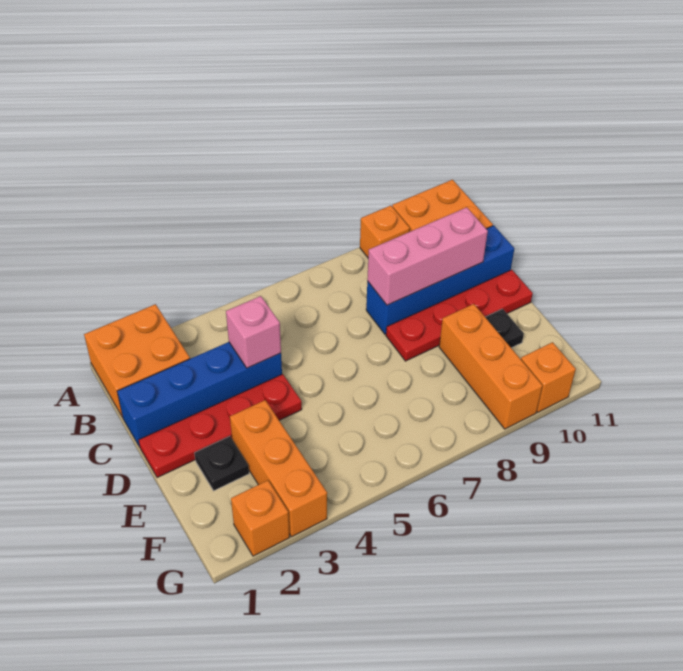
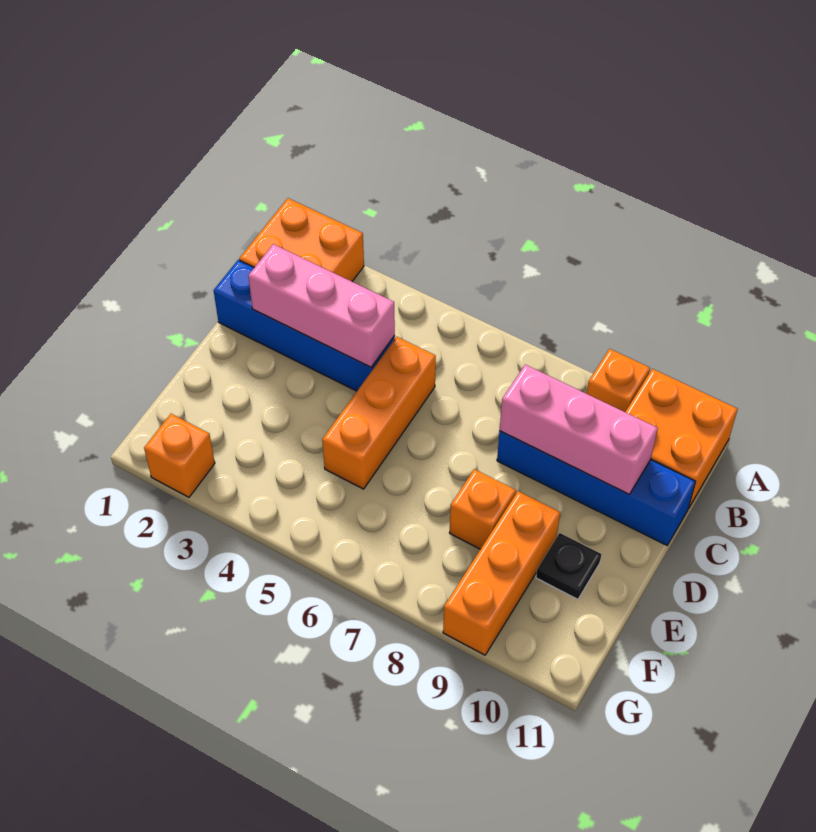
pink 1x1 brick [226,296,281,368] -> pink 1x3 brick [248,244,395,367]
red 1x4 plate [139,374,302,478] -> none
red 1x4 plate [386,270,533,361] -> none
black 1x1 plate [194,436,249,491] -> none
orange 1x3 brick [230,400,327,537] -> orange 1x3 brick moved to [322,337,436,489]
orange 1x1 brick [521,342,576,412] -> orange 1x1 brick moved to [450,469,516,549]

